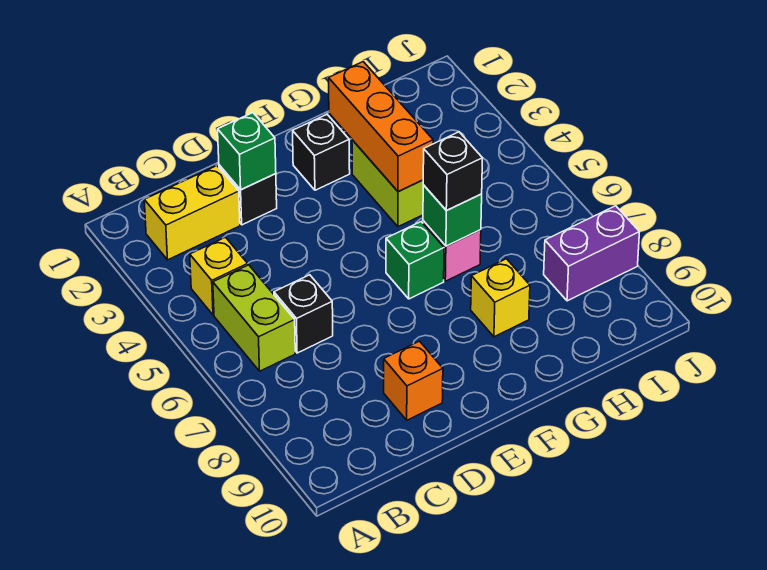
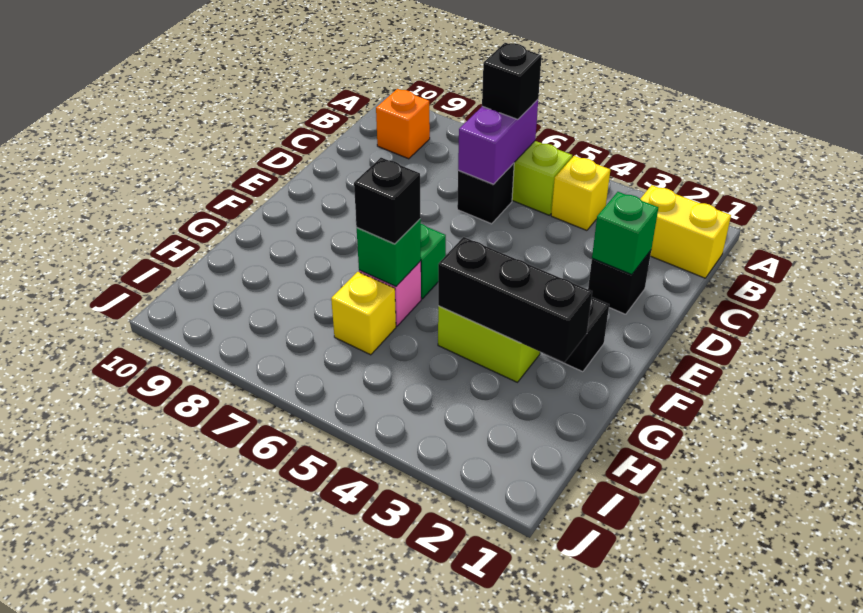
yellow 1x2 brick [144,166,240,260] -> yellow 1x2 brick turned to [641,185,731,278]
none -> black 1x1 brick [482,43,542,119]
orange 1x1 brick [384,341,443,420] -> orange 1x1 brick moved to [376,89,430,159]
orange 1x3 brick [329,62,433,192] -> black 1x3 brick [438,237,592,362]
yellow 1x1 brick [471,259,530,337] -> yellow 1x1 brick moved to [331,272,396,355]
purple 1x2 brick [544,206,639,301] -> purple 1x2 brick moved to [458,100,538,184]

